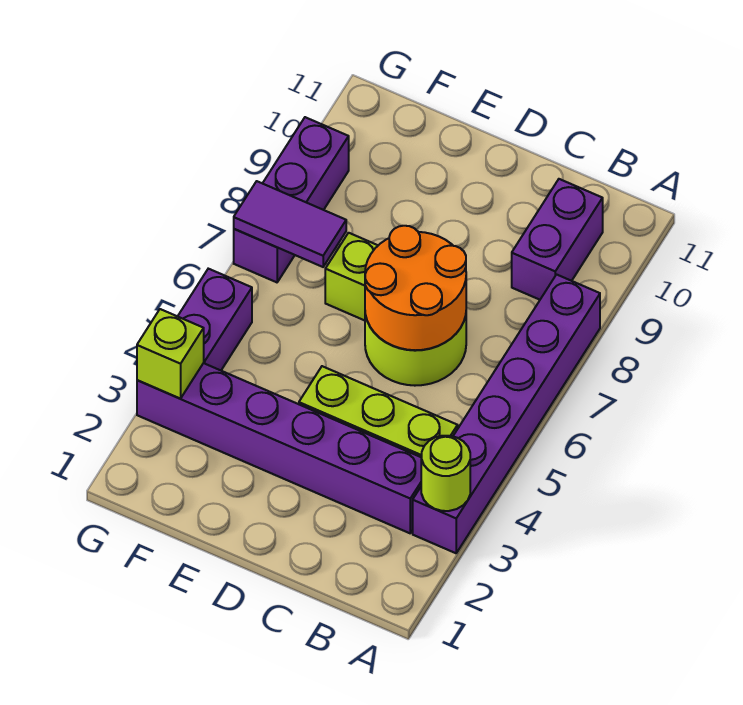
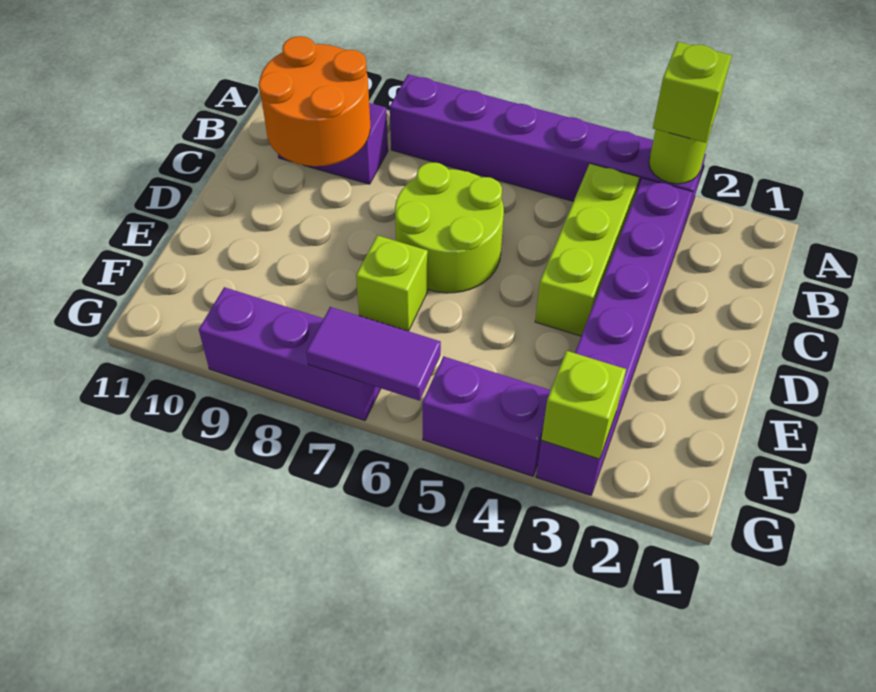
none -> lime 1x1 brick [653,42,732,143]
orange 2x2 round brick [365,226,466,350] -> orange 2x2 round brick moved to [259,36,370,166]
purple 1x2 tile [234,181,346,267] -> purple 1x2 tile turned to [306,307,441,401]

